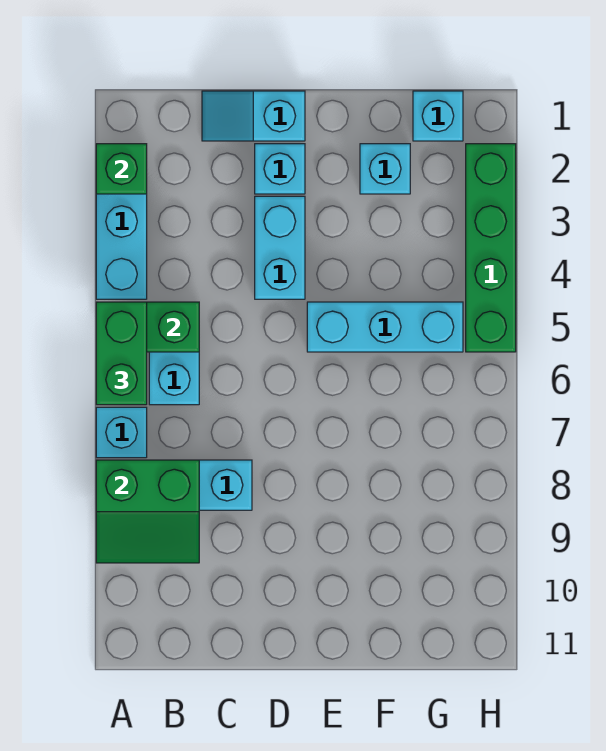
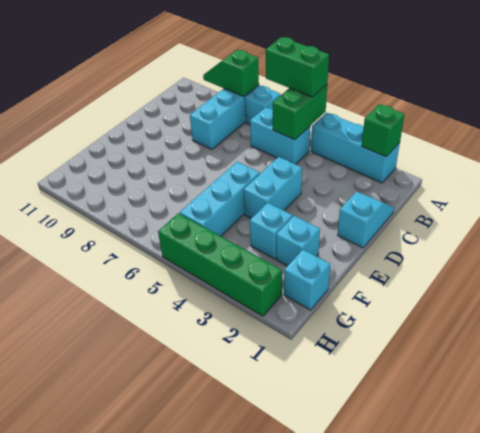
green 2x2 slope [96,460,199,563] -> green 1x2 slope [203,50,259,96]
cyan 1x1 brick [255,144,305,194] -> cyan 1x1 brick moved to [250,203,293,259]
cyan 1x2 brick [255,196,305,299] -> cyan 1x2 brick turned to [244,157,302,218]

